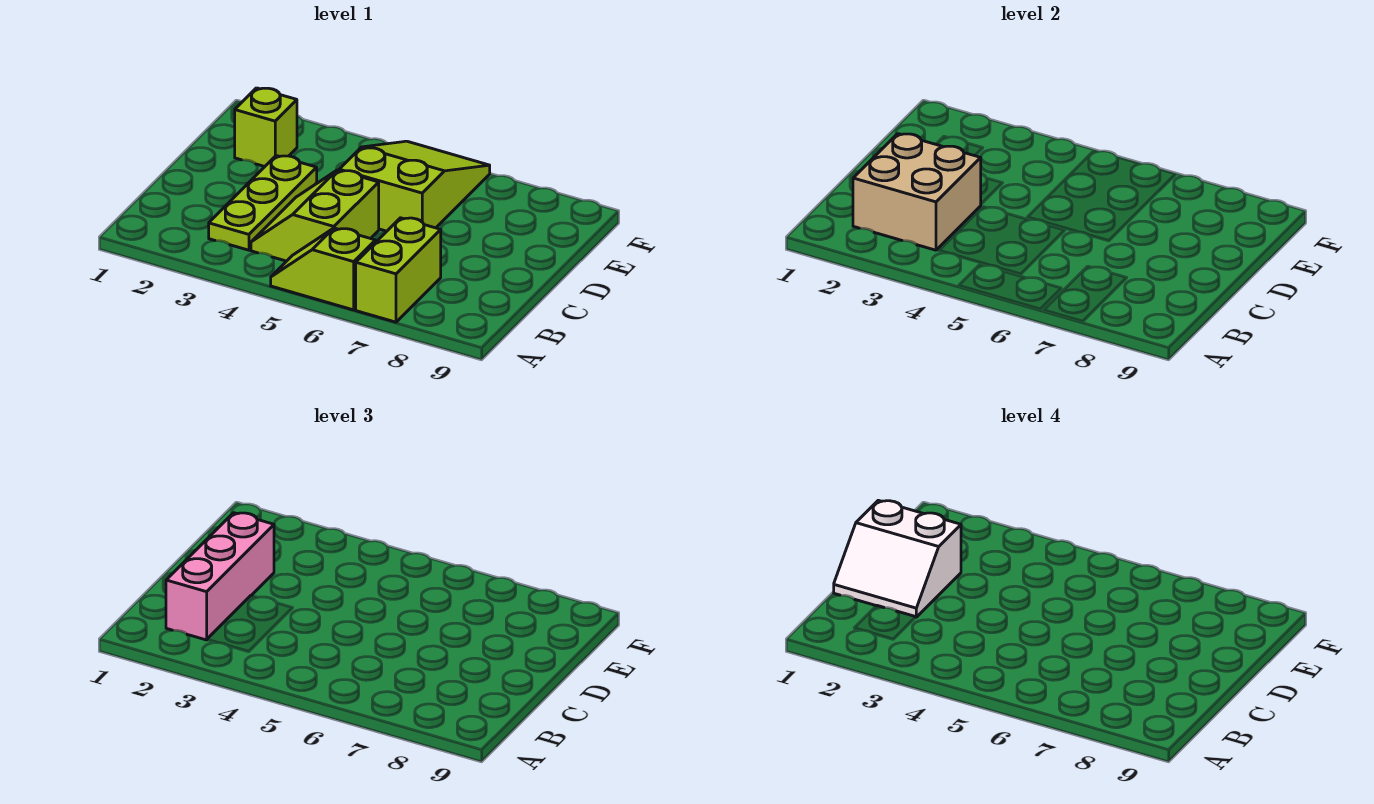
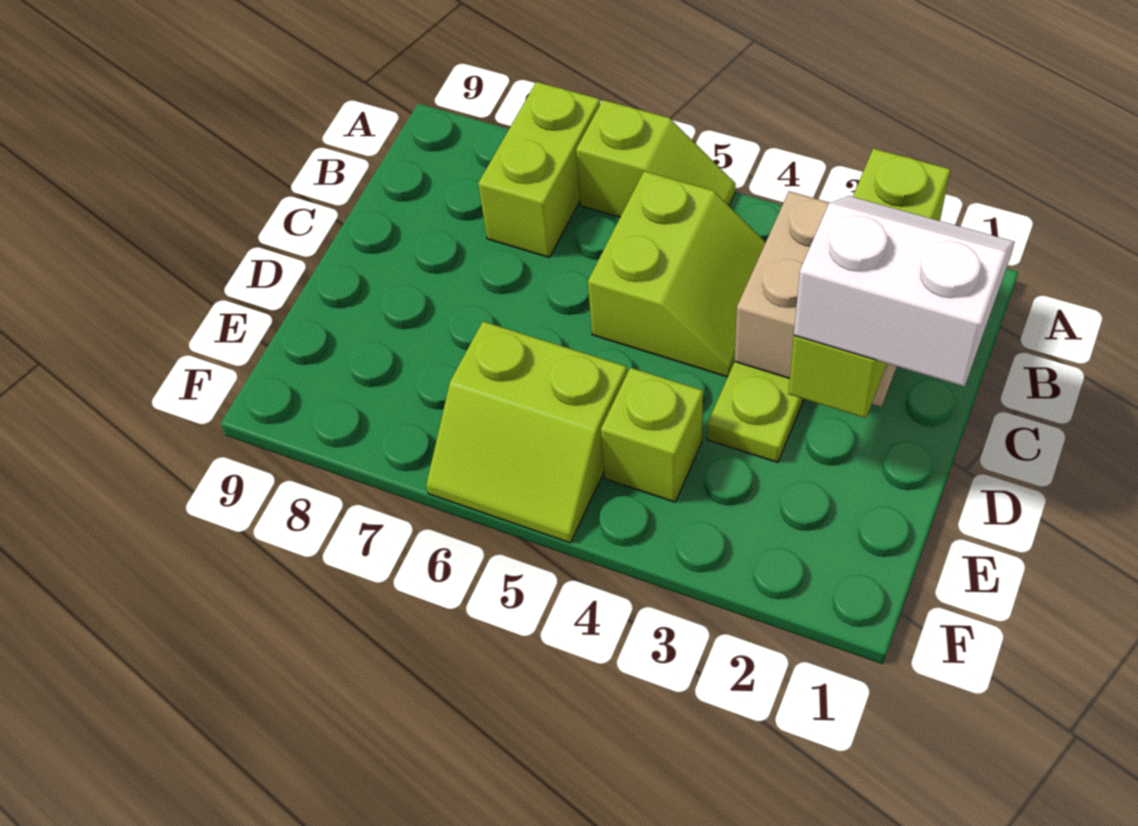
pink 1x3 brick [166,513,274,640] -> lime 1x3 brick [788,148,950,418]
lime 2x3 slope [339,141,490,231] -> lime 2x2 slope [426,322,627,543]
lime 1x1 brick [235,88,297,167] -> lime 1x1 brick moved to [601,368,703,502]

